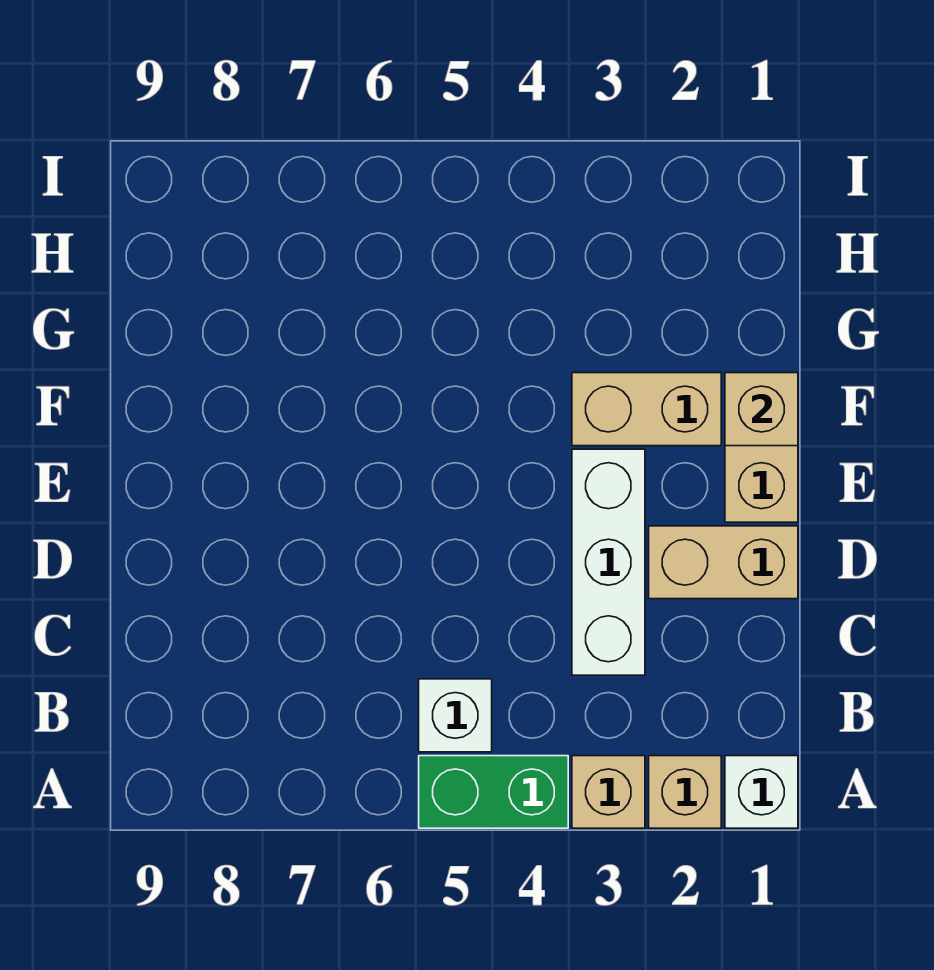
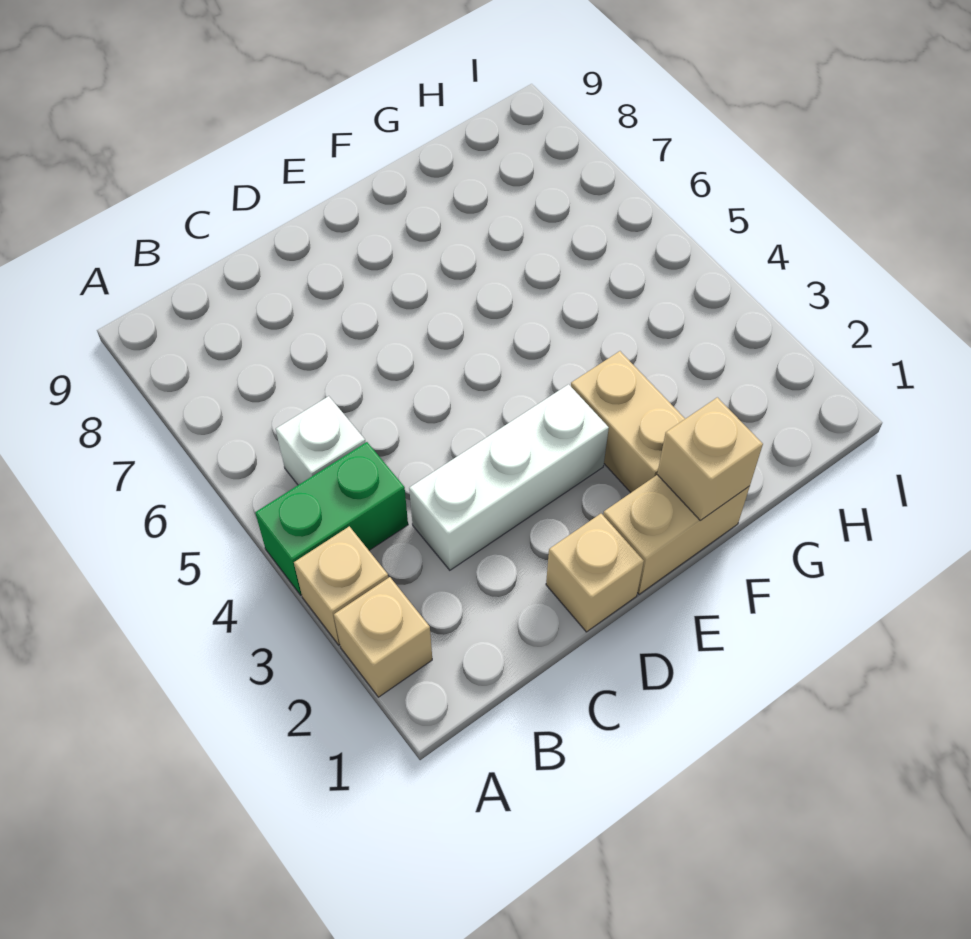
white 1x1 brick [725,756,798,828] -> none
green 1x2 brick [419,756,568,828] -> green 1x2 brick turned to [255,442,408,595]
tan 1x2 brick [649,526,798,599] -> tan 1x1 brick [546,514,644,632]

